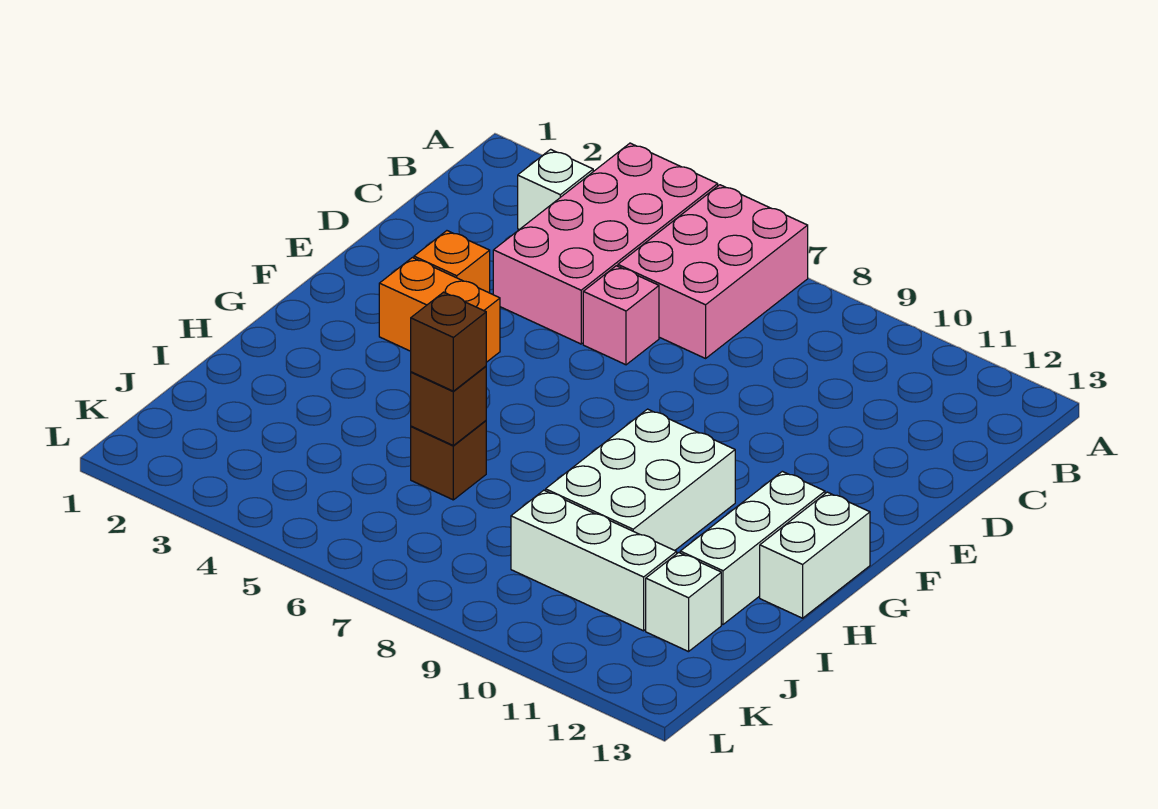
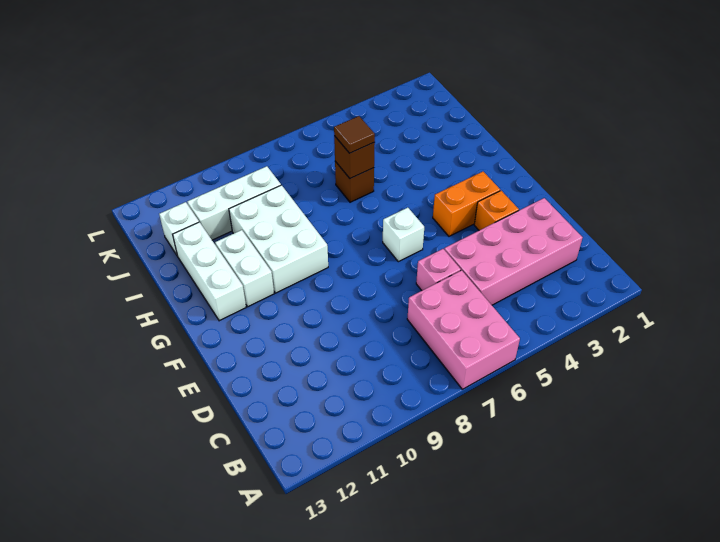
pink 2x4 brick [493,143,718,344] -> pink 2x4 brick turned to [444,198,583,305]
white 1x1 brick [518,149,593,230] -> white 1x1 brick moved to [383,208,424,262]
white 1x2 brick [760,492,870,618] -> white 1x2 brick moved to [215,230,274,307]
brown 1x1 brick [411,292,486,391] -> brown 1x1 tile [334,116,375,153]

